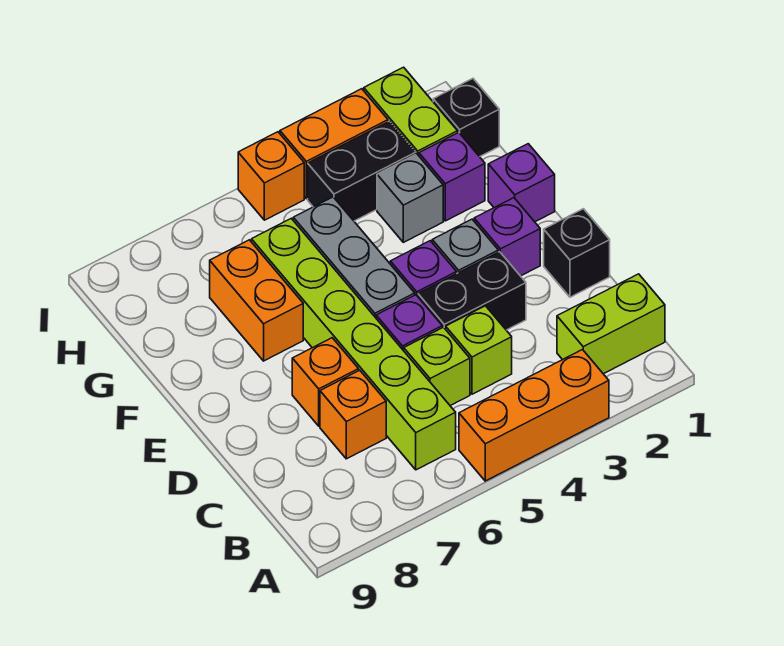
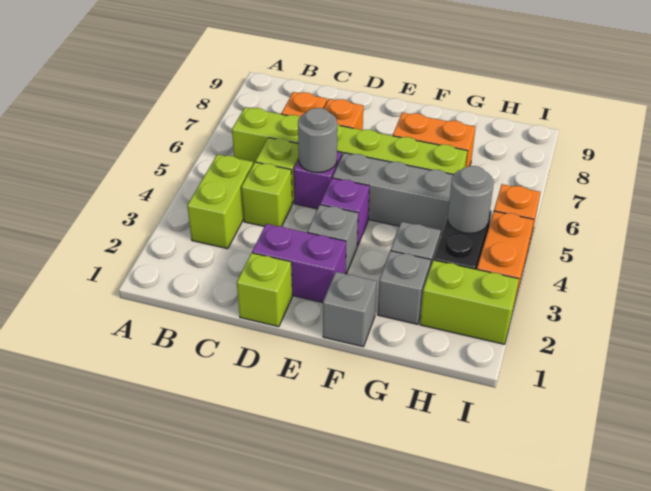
orange 1x3 brick [459,350,609,481] -> none
lime 1x2 brick [557,274,665,374] -> lime 1x2 brick moved to [187,154,253,249]
black 1x1 brick [544,209,610,297] -> lime 1x1 brick [237,253,292,327]
black 1x2 brick [418,252,526,330] -> none
none -> grey 1x1 round brick [298,108,337,173]
purple 1x1 brick [474,198,540,276] -> purple 1x2 brick [252,224,346,303]
purple 1x1 brick [488,144,555,222] -> grey 1x1 brick [323,272,377,347]
purple 1x1 brick [419,132,485,221] -> grey 1x1 brick [378,251,431,324]
black 1x1 brick [433,79,499,157] -> none
none -> grey 1x1 round brick [448,166,494,234]

